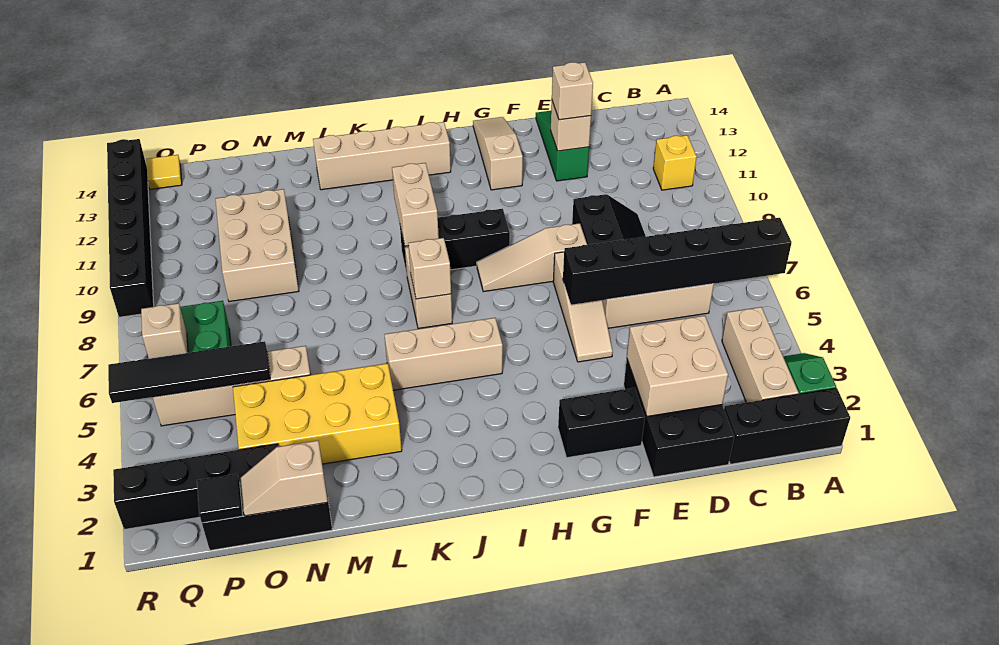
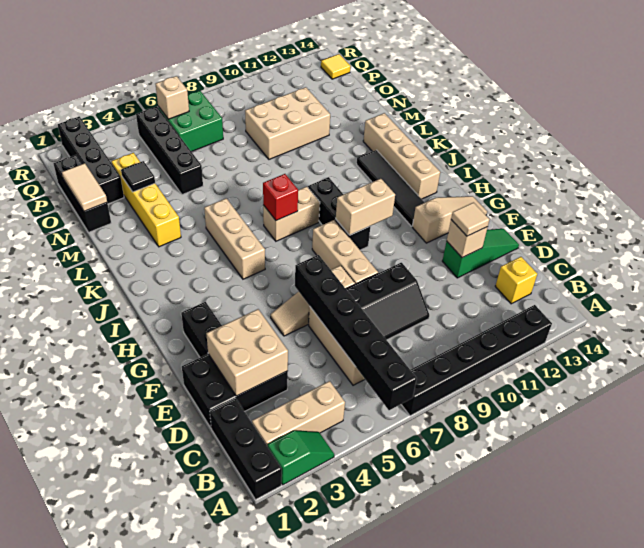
yellow 1x1 brick [653,135,697,190] -> yellow 1x1 brick moved to [495,257,537,304]
tan 1x1 brick [552,62,593,120] -> tan 1x1 tile [451,203,489,236]
tan 1x3 slope [477,223,587,292] -> tan 1x3 brick [312,220,378,284]
tan 1x1 brick [408,238,451,299] -> red 1x1 brick [263,174,298,221]
tan 1x2 brick [392,163,439,246] -> tan 1x2 brick moved to [336,179,395,235]
yellow 2x4 brick [233,363,402,464] -> yellow 1x4 brick [112,153,181,247]
tan 1x2 slope [241,441,328,516] -> tan 1x2 tile [62,163,107,211]
tan 1x4 brick [153,346,311,426] -> black 1x4 brick [136,107,203,195]
black 1x4 tile [108,341,270,403] -> black 1x4 tile moved to [357,150,425,226]
black 1x1 tile [197,474,243,523] -> black 1x1 tile moved to [121,161,155,192]
black 1x6 brick [107,139,154,317] -> black 1x6 brick moved to [401,305,552,416]

